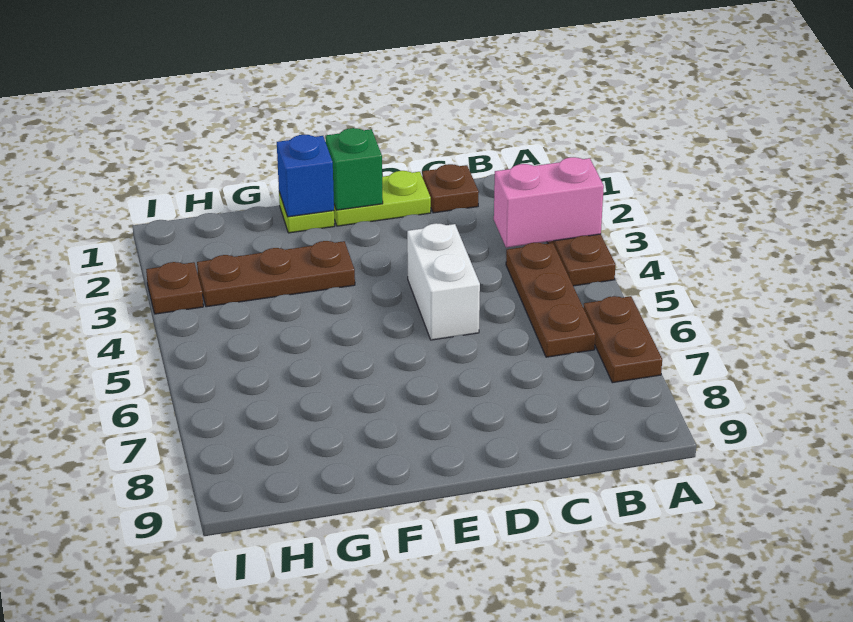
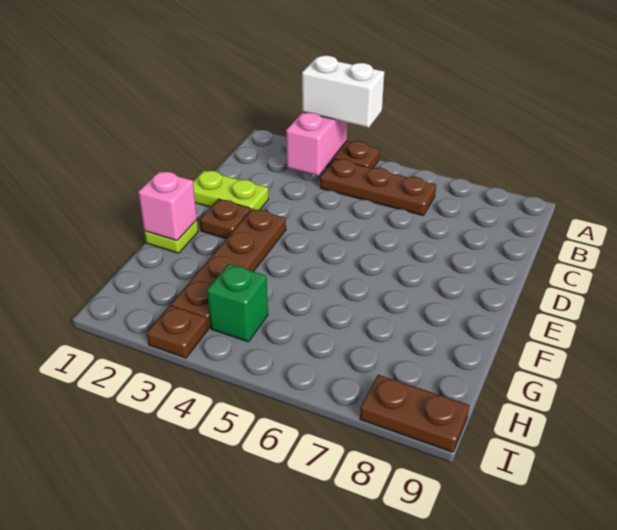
brown 1x2 plate [583,296,662,383] -> brown 1x2 plate moved to [360,375,470,452]
brown 1x1 plate [422,164,479,213] -> brown 1x1 plate moved to [200,199,251,239]
lime 1x2 plate [334,171,431,226] -> lime 1x2 plate turned to [193,170,269,210]
white 1x2 brick [407,223,480,340] -> white 1x2 brick moved to [302,56,384,128]
green 1x1 brick [326,128,383,210] -> green 1x1 brick moved to [207,264,268,342]
blue 1x1 brick [277,135,334,217] -> pink 1x1 brick [138,171,197,241]
brown 1x3 plate [197,241,355,307] -> brown 1x4 plate [171,209,286,329]

